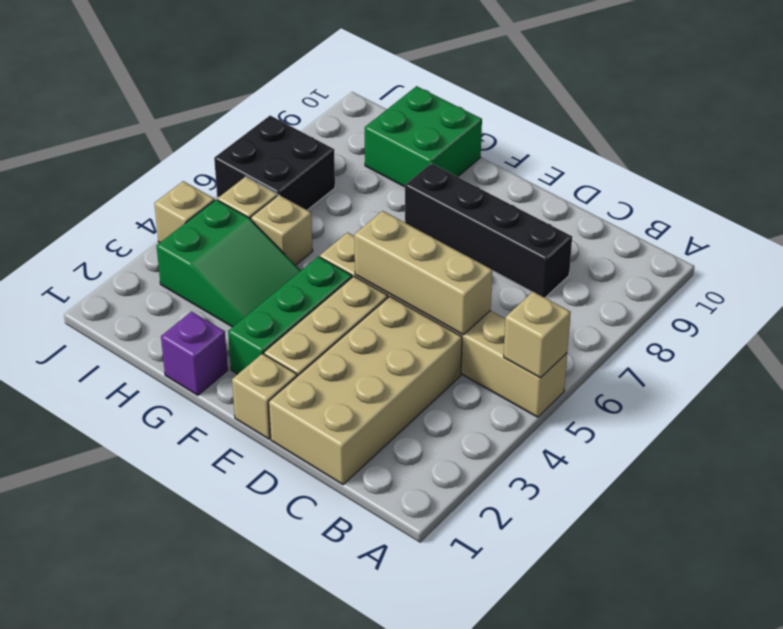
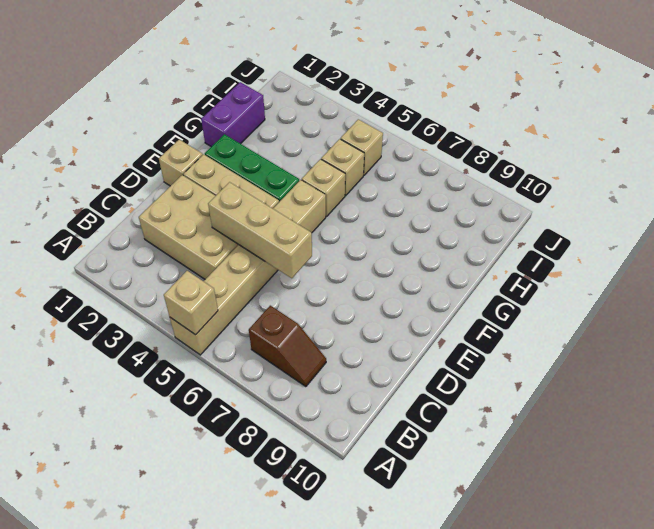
none -> brown 1x2 slope [249,306,326,387]
tan 2x4 brick [269,296,462,485] -> tan 2x3 brick [139,175,238,279]
tan 1x3 brick [354,211,492,335] -> tan 1x3 brick turned to [208,182,312,278]
black 1x4 brick [405,163,572,298] -> none
purple 1x1 brick [161,312,228,395] -> purple 1x2 brick [201,82,265,147]
green 2x3 slope [157,200,301,327] -> none
green 2x2 brick [365,86,482,187] -> none
black 2x2 brick [214,116,335,210] -> none
tan 1x1 brick [154,181,215,243] -> tan 1x1 brick moved to [302,159,345,216]

